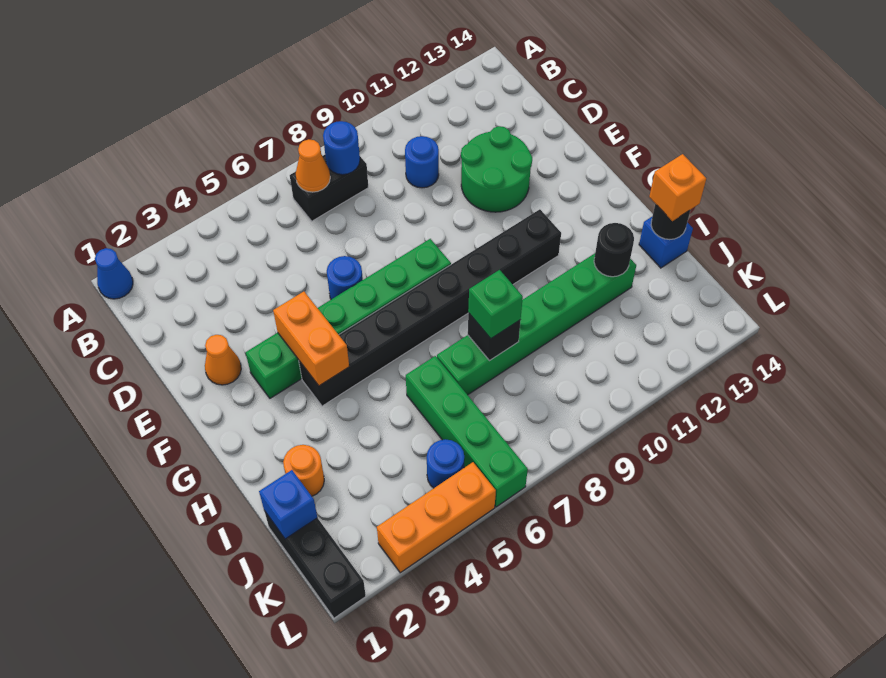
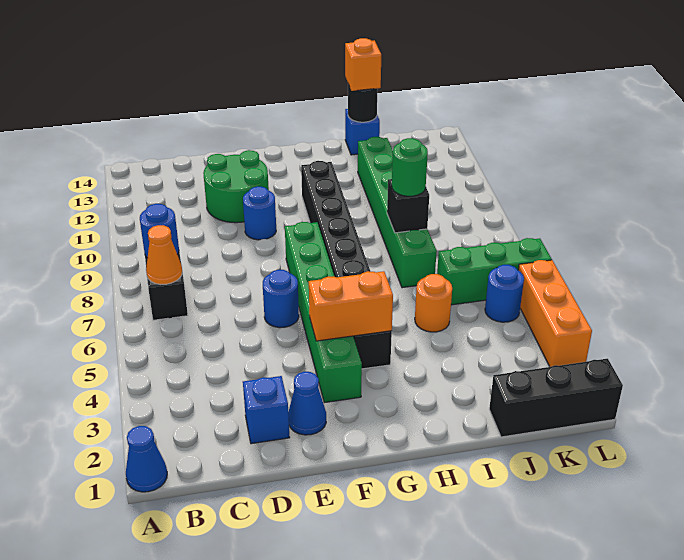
blue 1x1 round brick [405,136,439,188] -> blue 1x1 round brick moved to [243,186,276,240]
orange 1x1 cone [205,335,241,385] -> blue 1x1 cone [288,372,326,435]
orange 1x1 round brick [283,445,324,496] -> orange 1x1 round brick moved to [415,274,452,332]
green 1x4 brick [406,356,528,507] -> green 1x3 brick [437,238,552,305]
green 1x1 brick [468,270,523,338] -> green 1x1 round brick [392,138,428,196]
black 1x1 round brick [594,223,634,277] -> none
blue 1x1 brick [259,470,317,539] -> blue 1x1 brick moved to [243,376,290,444]

